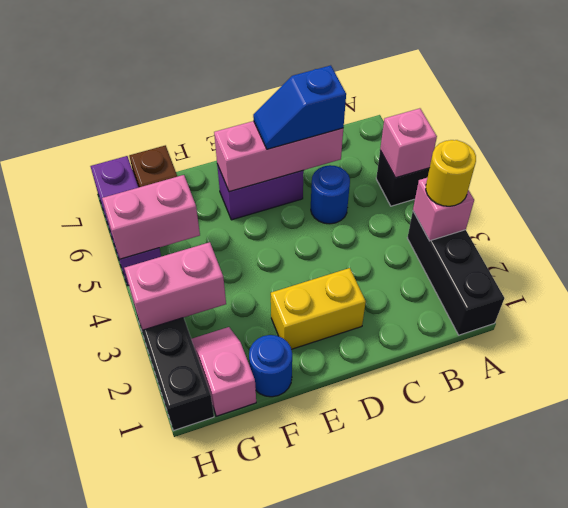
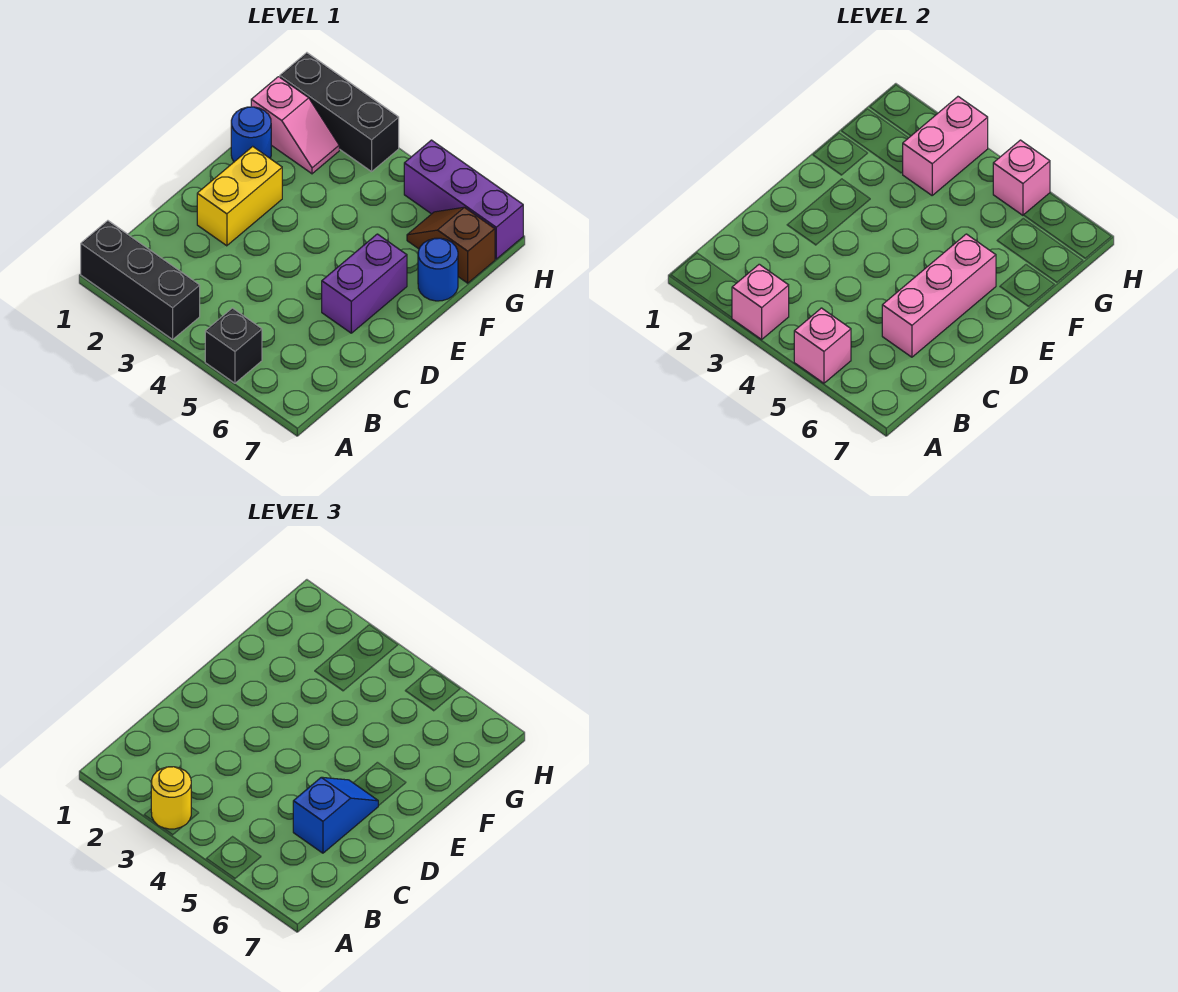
blue 1x1 round brick [311,165,350,224] -> blue 1x1 round brick moved to [418,238,458,301]
pink 1x2 brick [102,175,200,259] -> pink 1x1 brick [993,140,1050,215]

